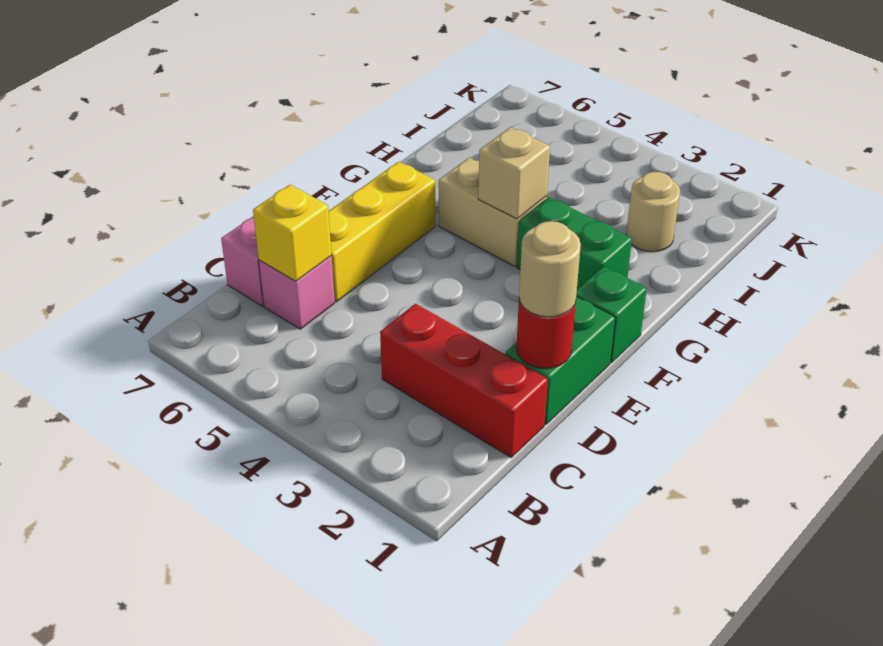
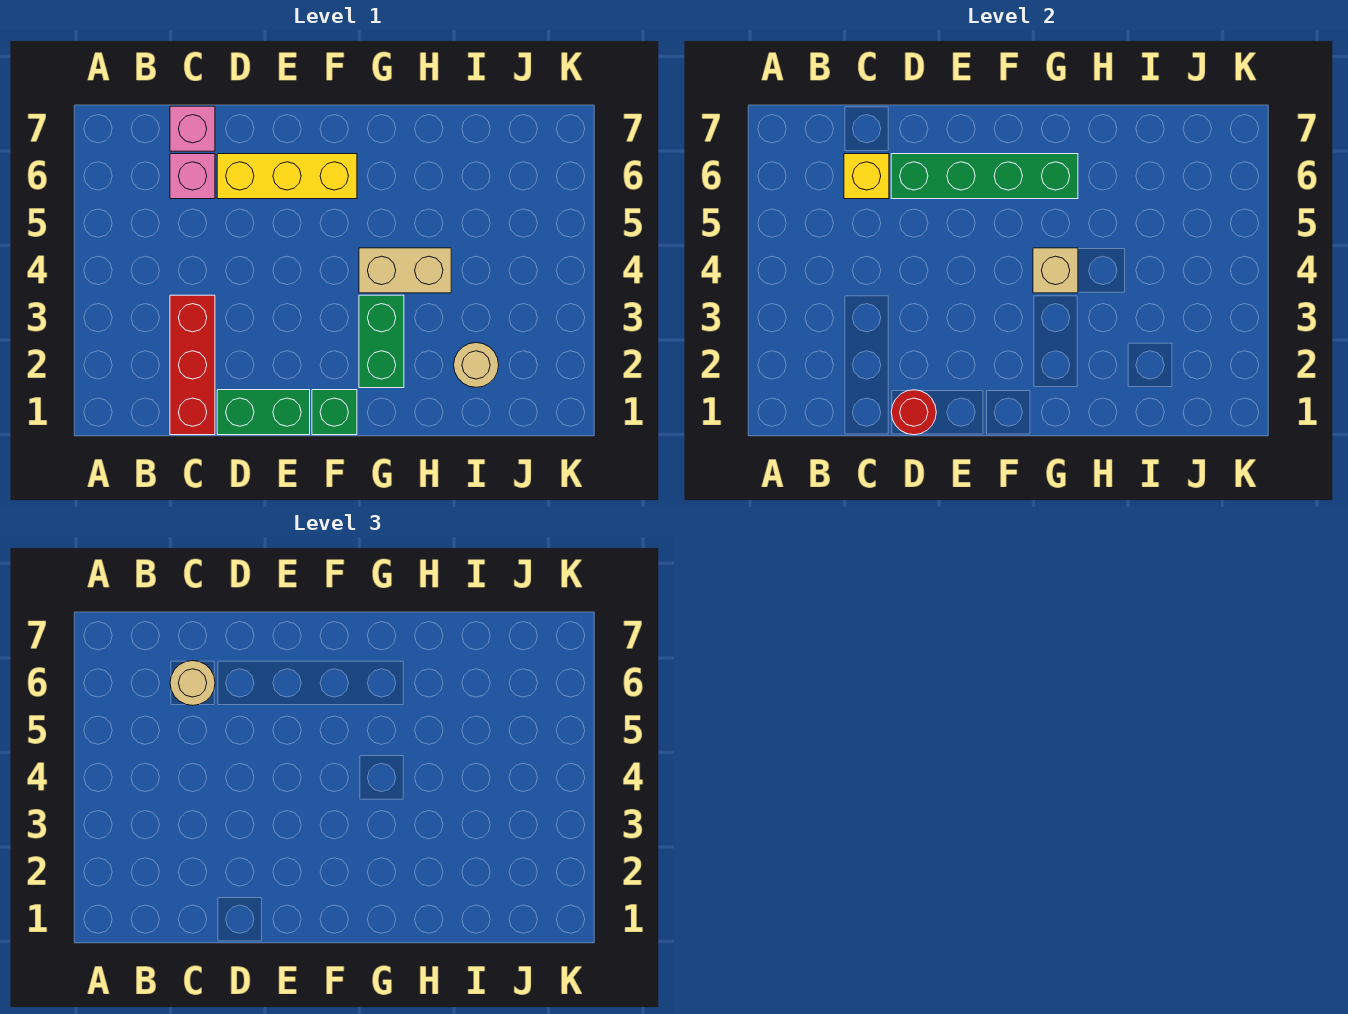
tan 1x1 round brick [519,221,581,317] -> tan 1x1 round brick moved to [170,661,215,705]
none -> green 1x4 brick [891,154,1078,199]
tan 1x2 brick [439,158,547,266] -> tan 1x2 brick turned to [359,248,451,293]

